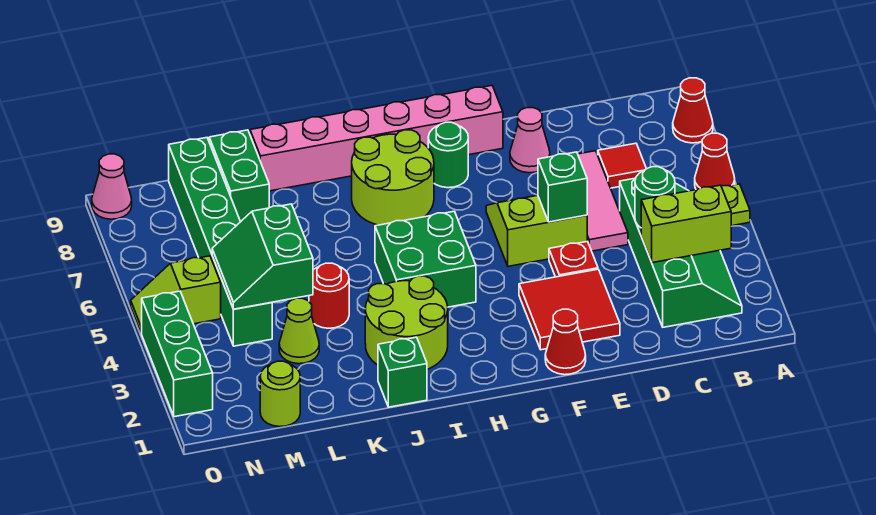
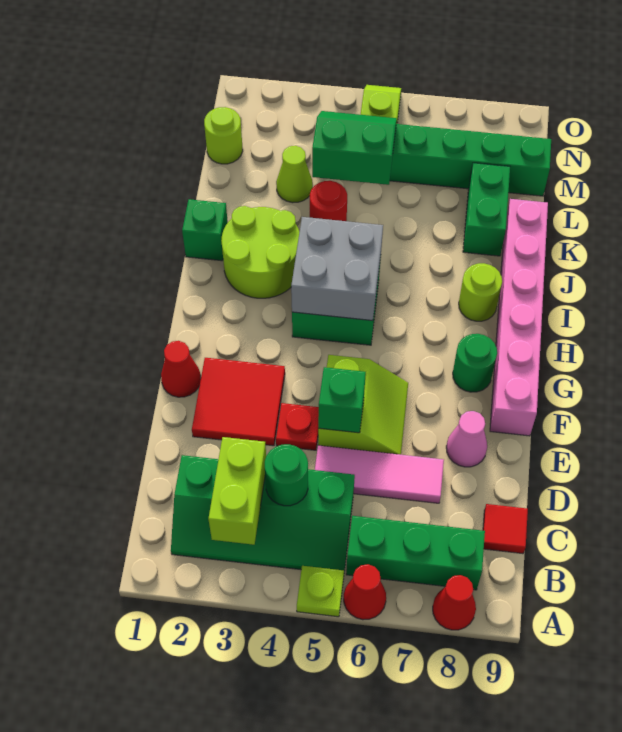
red 1x1 tile [598,143,646,188] -> red 1x1 tile moved to [483,504,528,554]
none -> grey 2x2 brick [291,217,383,321]
lime 2x2 round brick [352,130,434,225] -> lime 1x1 round brick [459,263,502,321]
green 1x2 brick [209,130,269,222] -> green 1x2 brick turned to [463,163,510,256]
green 1x3 brick [142,291,213,417] -> green 1x3 brick moved to [346,516,485,590]
pink 1x1 cone [92,154,132,219] -> none

